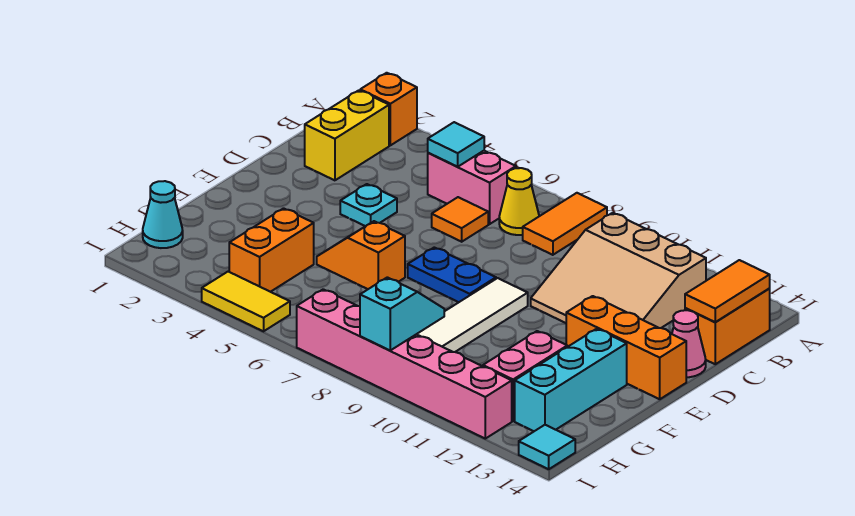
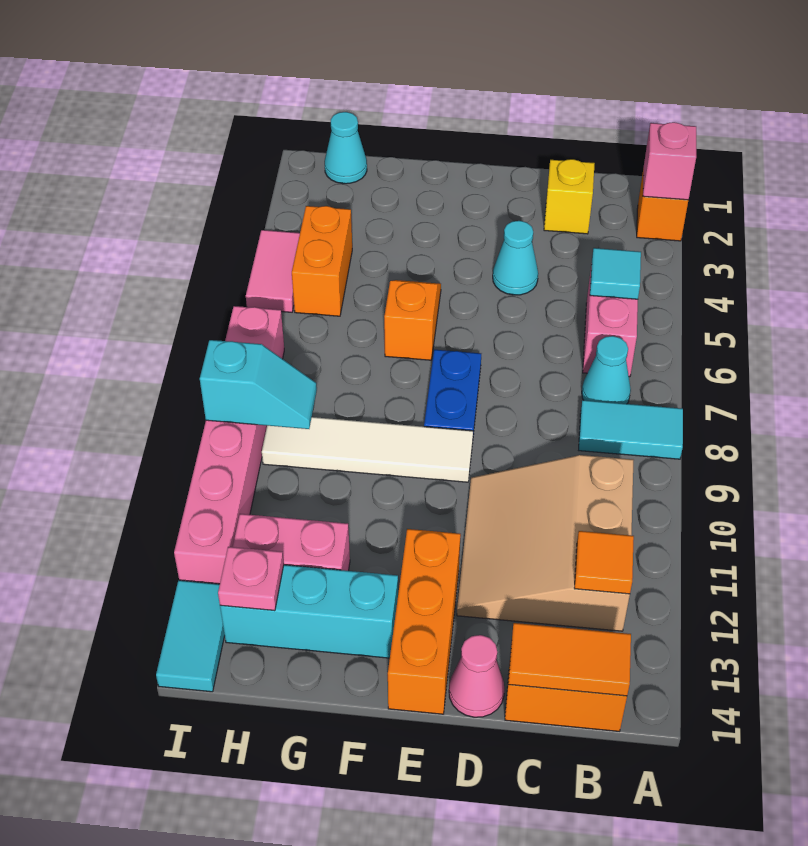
none -> pink 1x1 brick [643,122,696,200]
orange 1x2 tile [523,193,607,255] -> cyan 1x2 tile [579,400,683,459]
yellow 1x2 brick [305,90,389,180] -> yellow 1x1 brick [544,159,595,234]
yellow 1x1 cone [499,168,539,235] -> cyan 1x1 cone [582,336,631,404]
orange 1x1 tile [432,197,488,242] -> orange 1x1 tile moved to [574,531,634,594]
cyan 1x1 plate [340,184,397,226] -> cyan 1x1 cone [493,221,538,295]
orange 1x2 brick [229,208,314,292] -> orange 1x2 brick turned to [292,206,352,316]
none -> pink 1x1 plate [218,547,284,611]
yellow 1x2 tile [202,272,290,331] -> pink 1x2 tile [246,230,300,312]
cyan 1x1 tile [519,425,575,469] -> cyan 1x2 tile [156,580,225,692]

